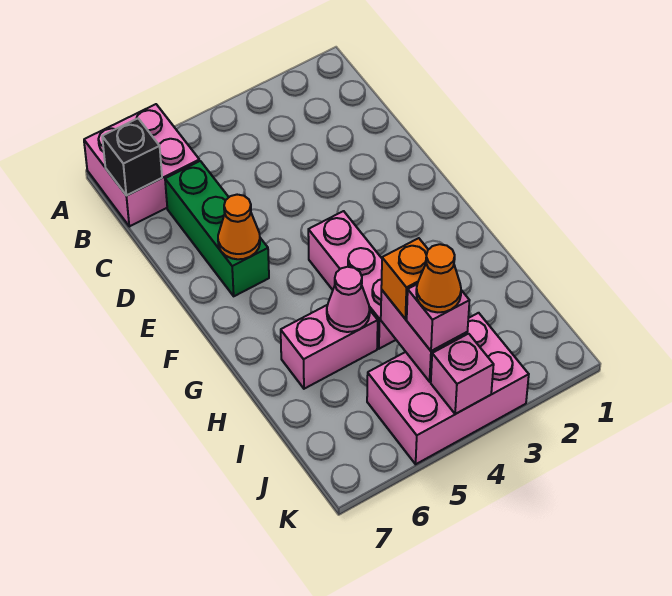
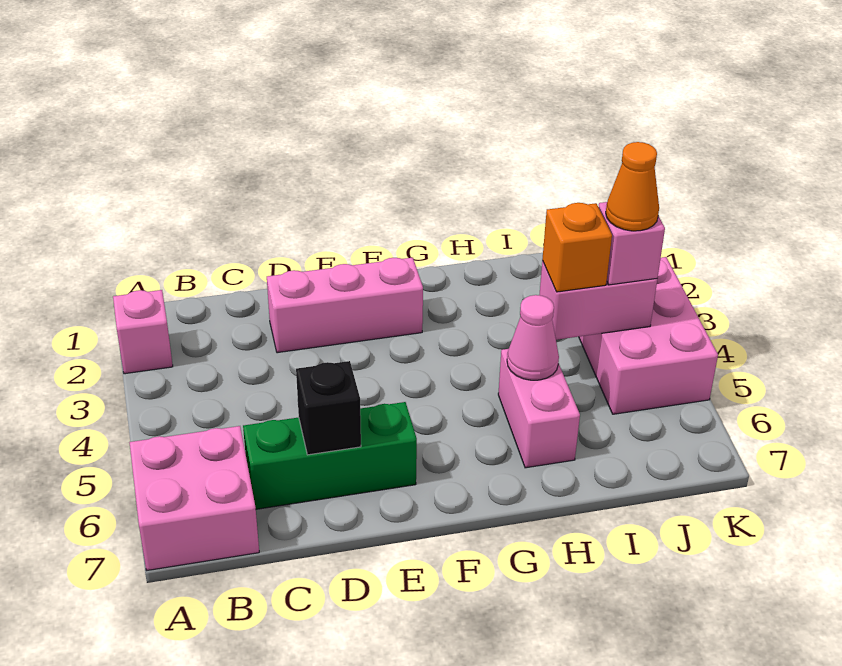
black 1x1 brick [102,119,162,196] -> black 1x1 brick moved to [296,361,361,455]
orange 1x1 cone [218,195,260,259] -> none
pink 1x3 brick [308,211,396,349] -> pink 1x3 brick moved to [267,258,423,353]
pink 1x1 brick [431,334,494,414] -> pink 1x1 brick moved to [113,290,173,374]

